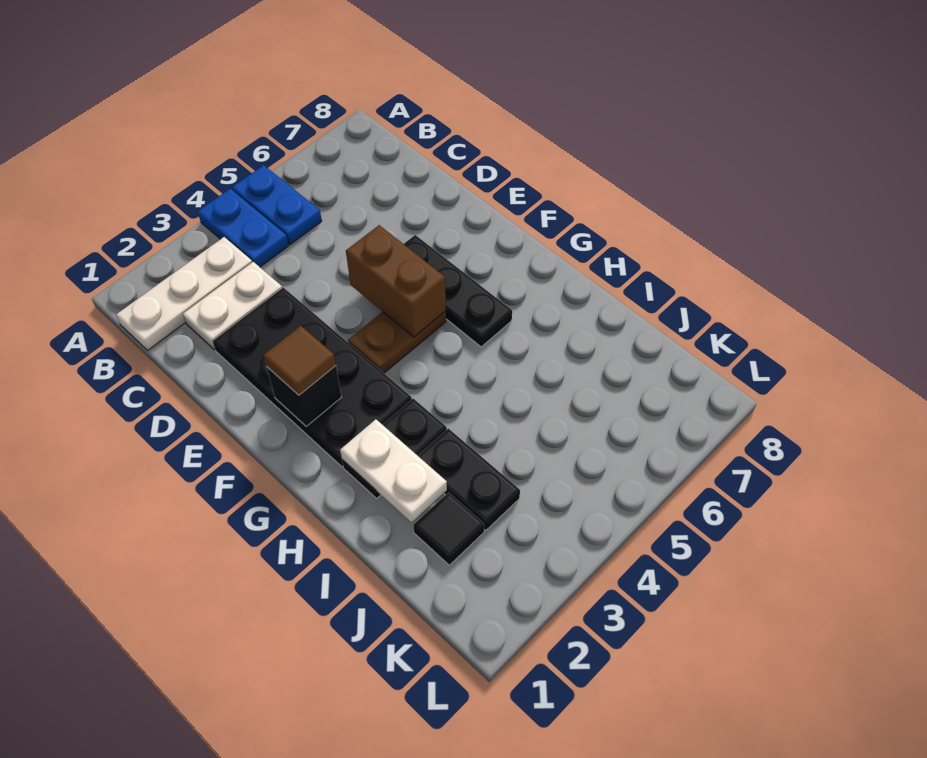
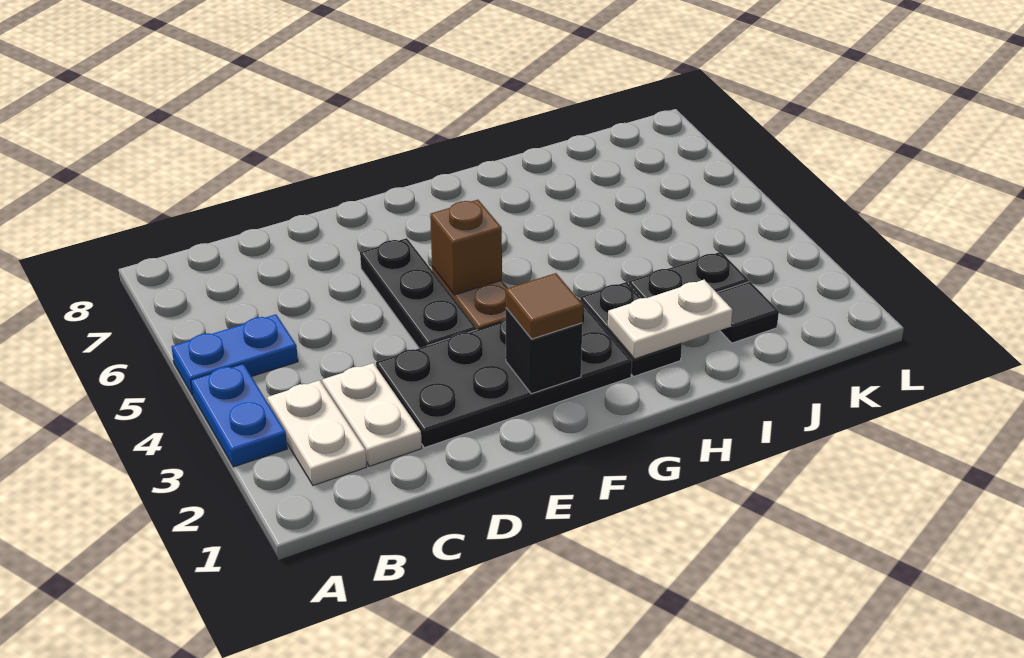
blue 1x2 plate [198,189,289,267] -> blue 1x2 plate turned to [191,364,287,467]
white 1x3 plate [116,237,252,350] -> white 1x2 plate [267,380,367,485]
brown 1x2 brick [346,225,446,337] -> brown 1x1 brick [430,200,502,295]
black 1x3 plate [404,235,512,347] -> black 1x3 plate turned to [360,238,477,348]

